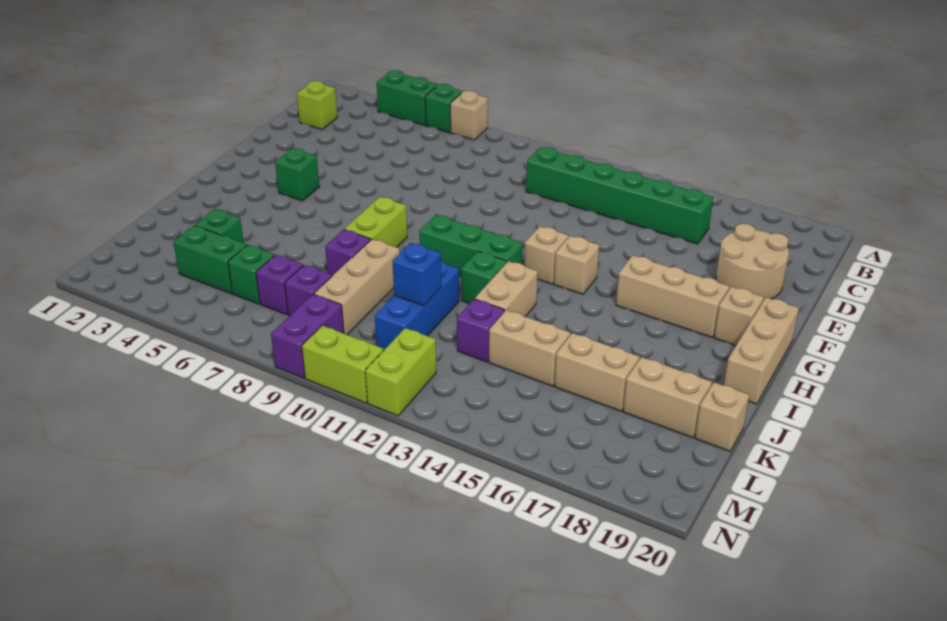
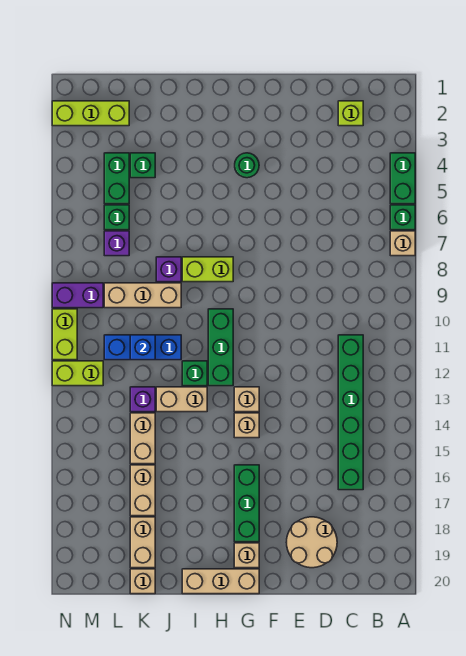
green 1x1 brick [275,148,319,201] -> green 1x1 round brick [235,153,259,178]
tan 1x3 brick [616,255,730,337] -> green 1x3 brick [234,465,259,542]
none -> lime 1x3 brick [52,101,129,126]
purple 1x1 brick [285,265,332,316] -> none

